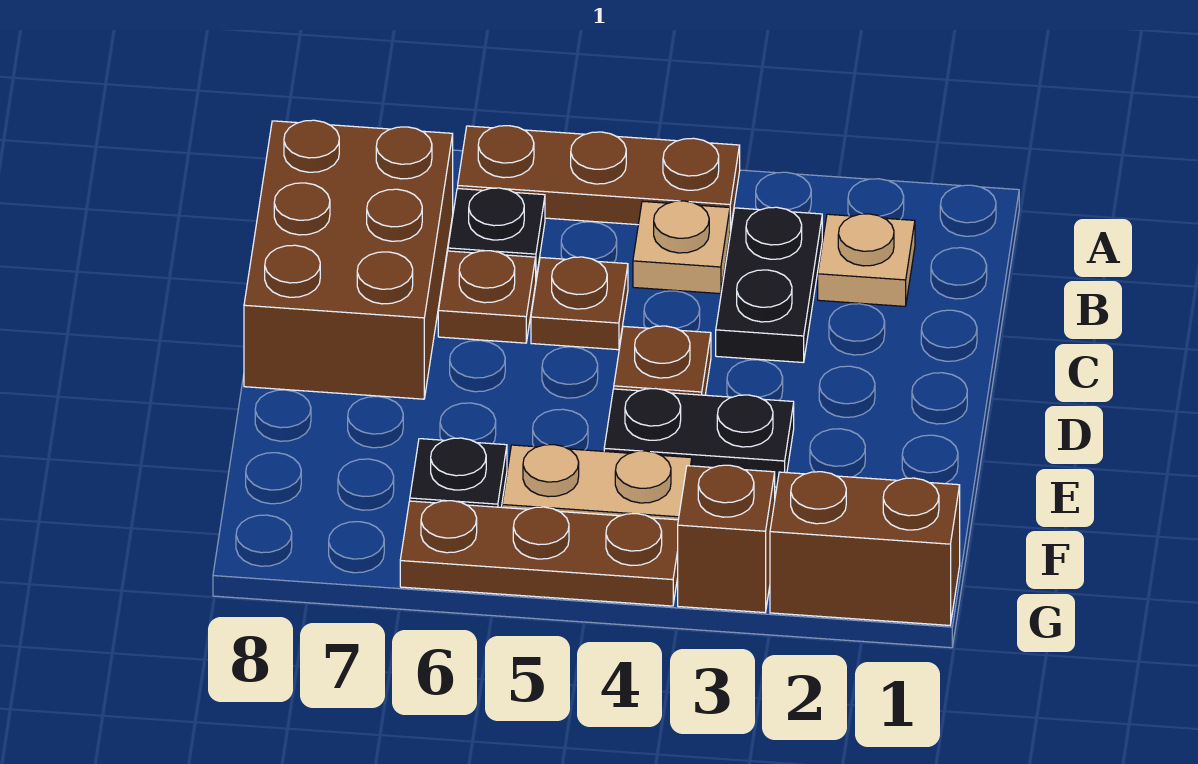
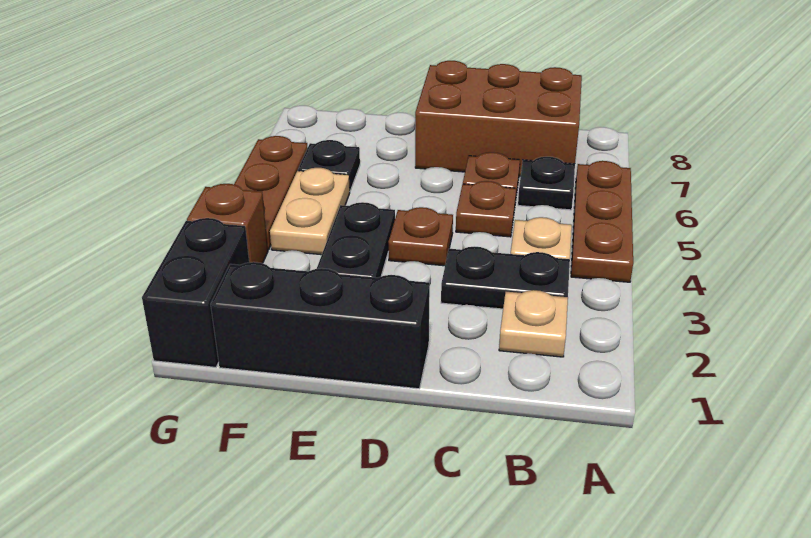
none -> black 1x3 brick [211,262,430,389]
brown 1x2 brick [770,472,960,625] -> black 1x2 brick [142,218,249,367]

